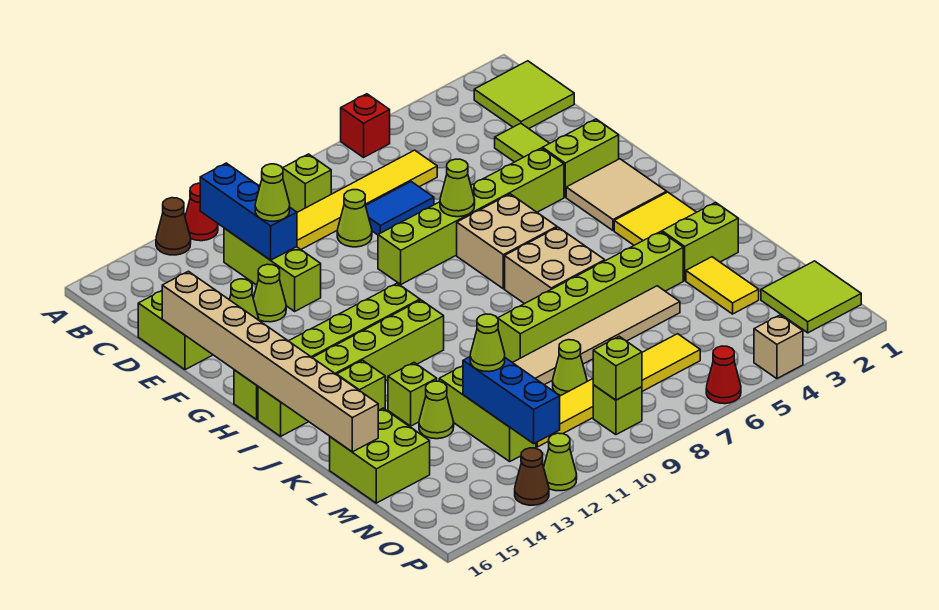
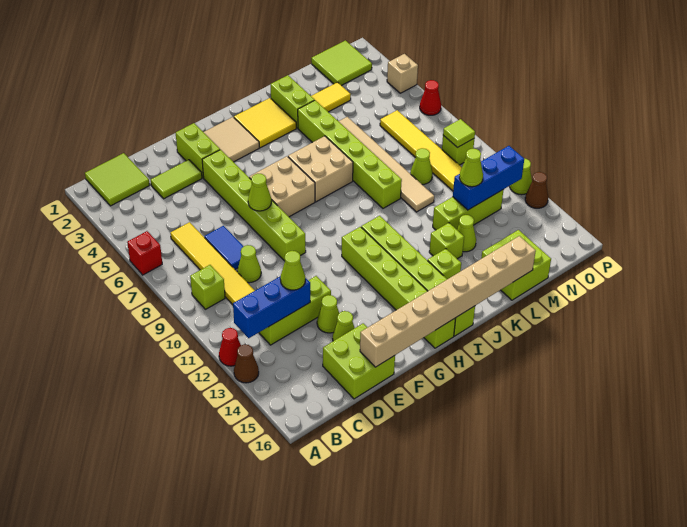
lime 1x1 brick [593,336,642,400] -> lime 1x1 tile [443,119,475,148]

